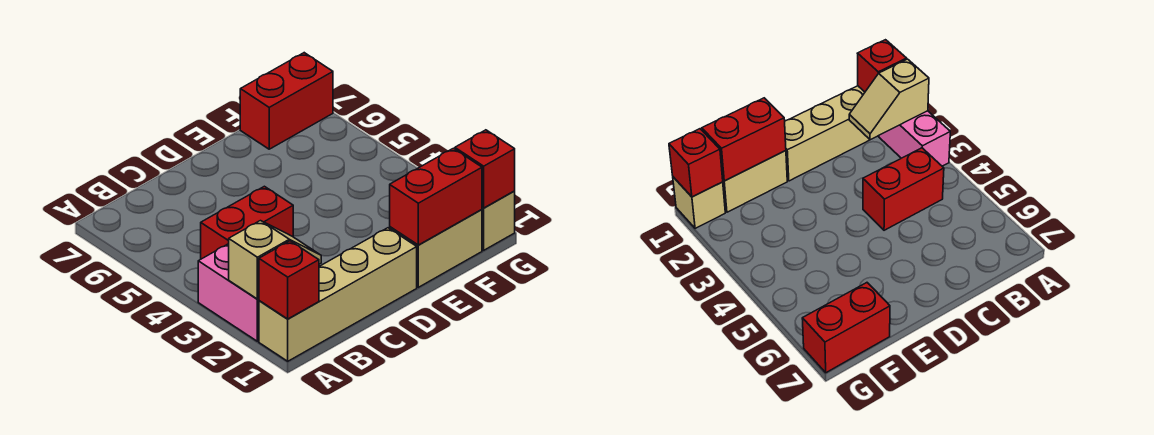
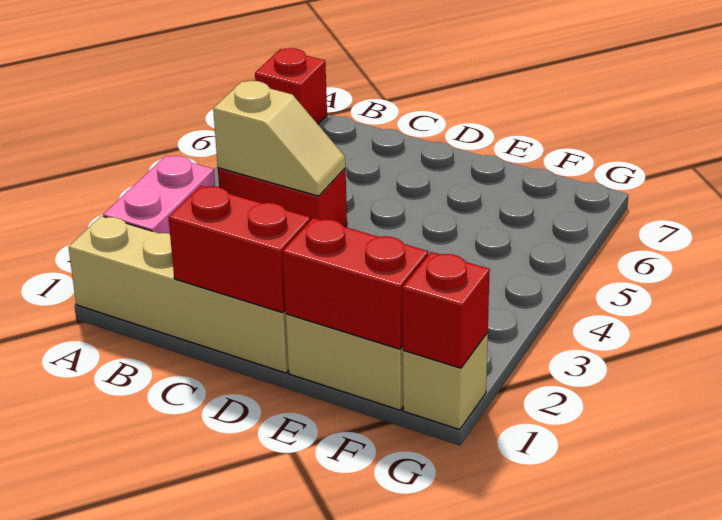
red 1x1 brick [259,241,319,319] -> red 1x1 brick moved to [255,48,327,124]
tan 1x2 slope [229,221,321,299] -> tan 1x2 slope moved to [213,81,345,196]
red 1x2 brick [240,53,333,149] -> red 1x2 brick moved to [168,186,310,313]

